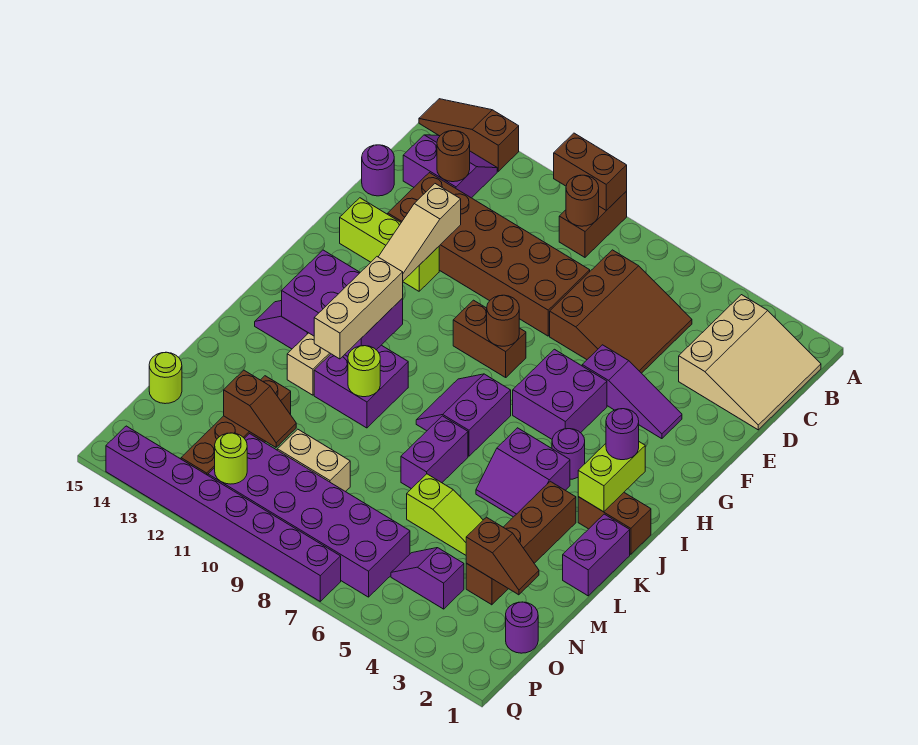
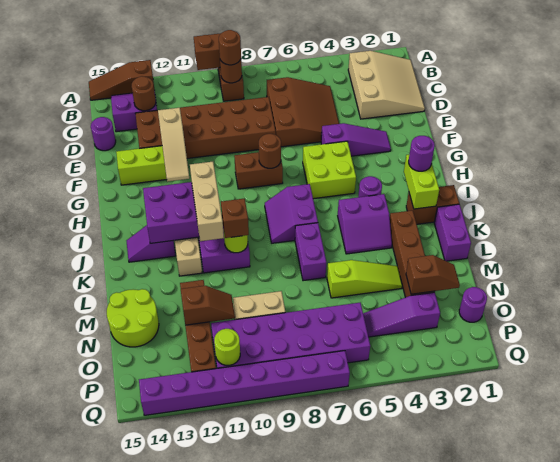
none -> brown 1x1 round brick [219,30,241,65]
purple 2x2 brick [513,349,607,439] -> lime 2x2 brick [303,141,356,199]
none -> brown 1x1 brick [221,199,249,238]
lime 1x1 round brick [149,352,182,404] -> lime 2x2 round brick [107,289,159,347]
purple 1x2 slope [391,548,464,609] -> purple 1x3 slope [363,292,440,337]

